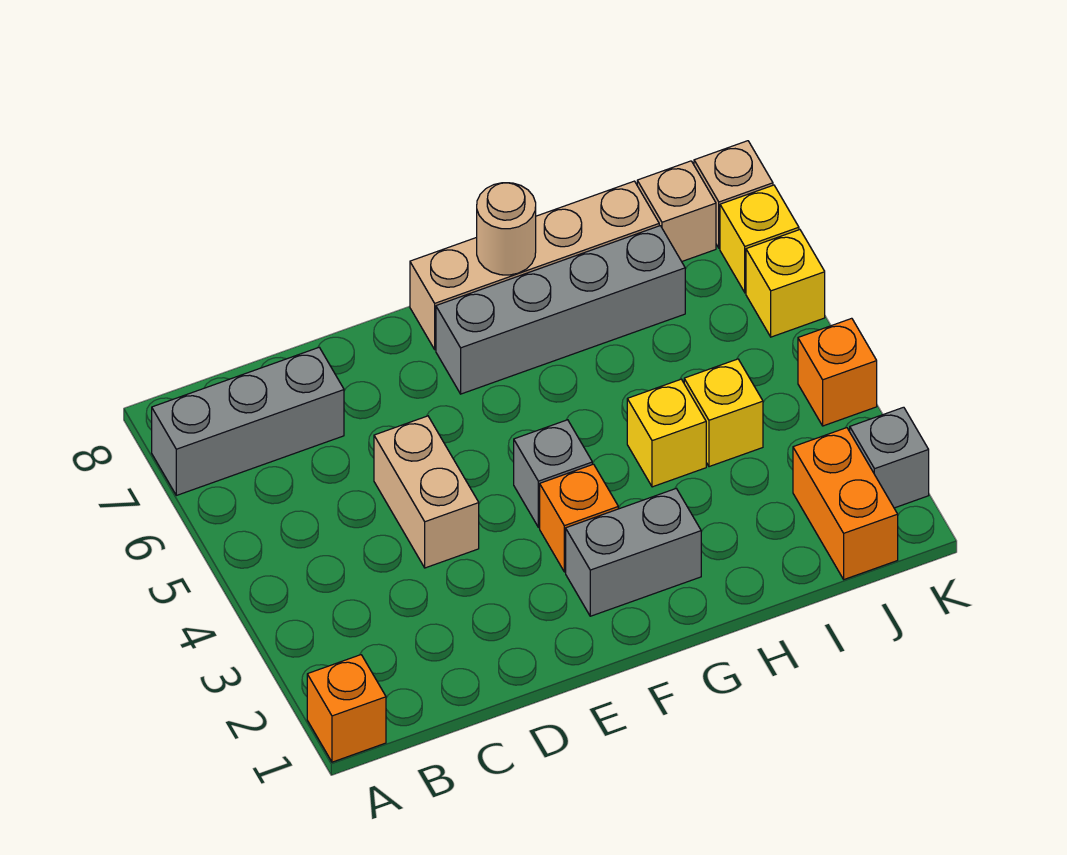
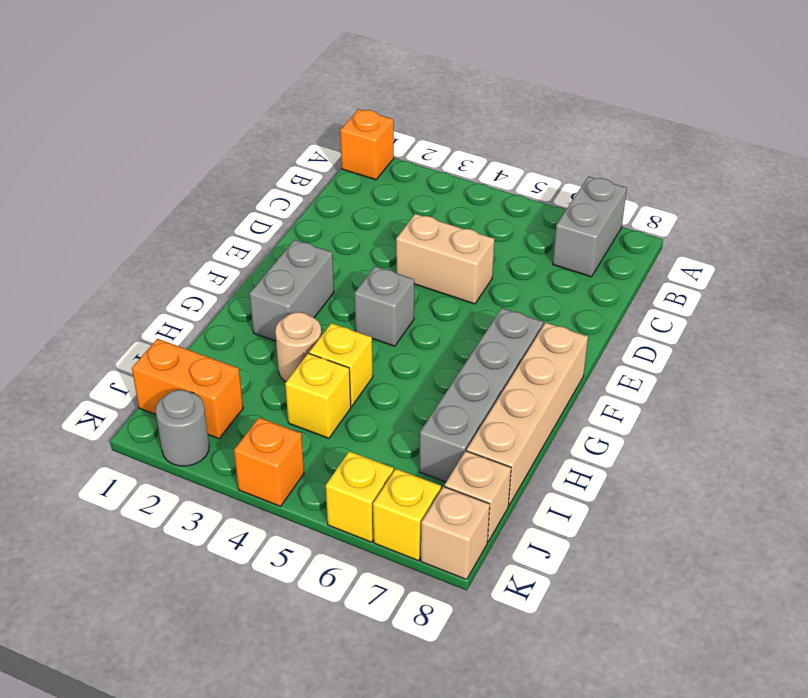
grey 1x3 brick [152,348,344,495] -> grey 1x2 brick [553,176,627,277]
orange 1x1 brick [540,464,618,572] -> none
tan 1x1 round brick [477,183,536,275] -> tan 1x1 round brick moved to [275,312,321,382]
grey 1x1 brick [850,407,929,508] -> grey 1x1 round brick [156,390,209,466]

